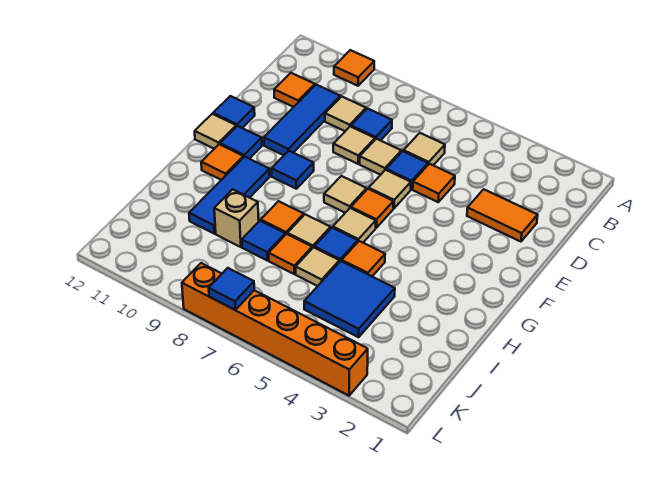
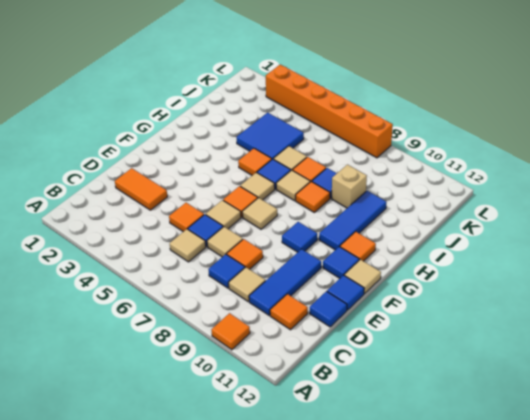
tan 1x1 tile [333,126,375,164] -> orange 1x1 tile [227,239,263,269]
blue 1x1 tile [209,268,254,310] -> blue 1x1 tile moved to [310,291,347,327]

